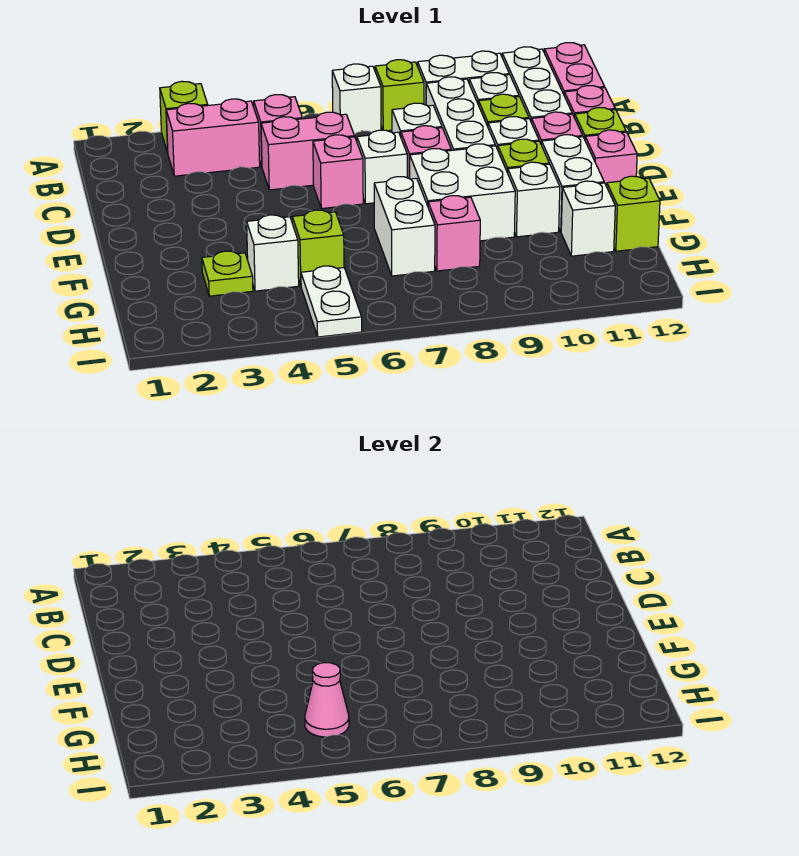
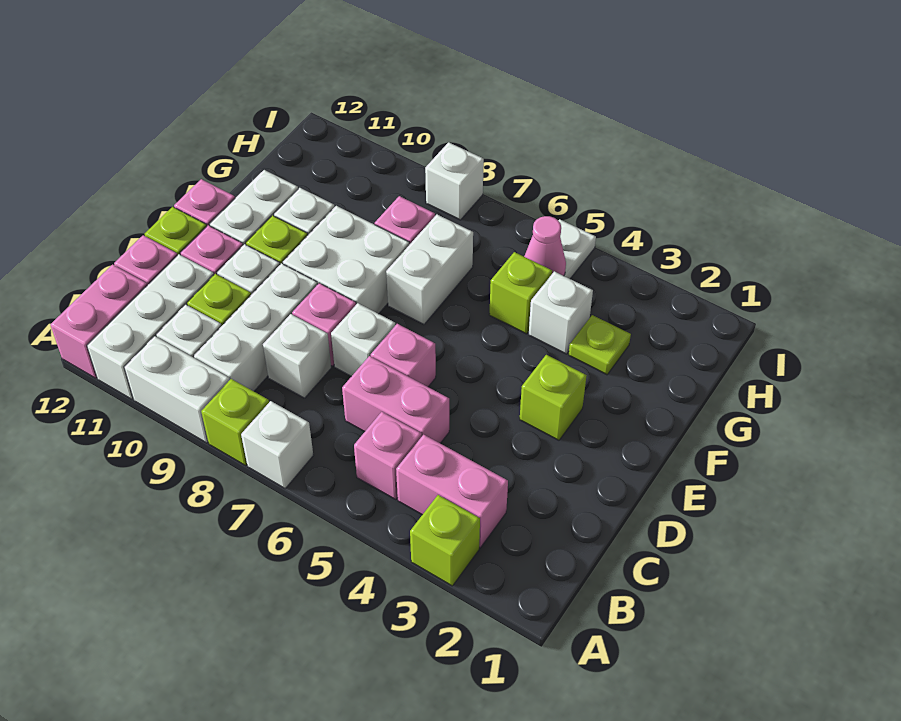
white 1x1 brick [561,181,615,256] -> white 1x1 brick moved to [425,142,484,220]
lime 1x1 brick [607,176,660,251] -> lime 1x1 brick moved to [520,355,587,440]

